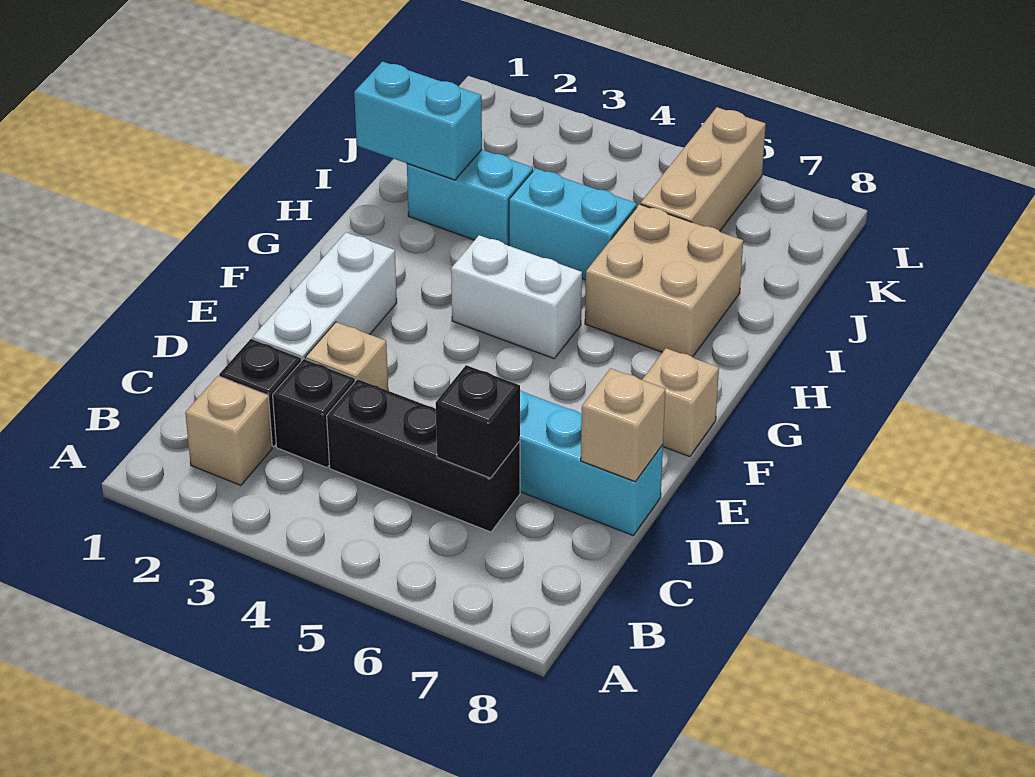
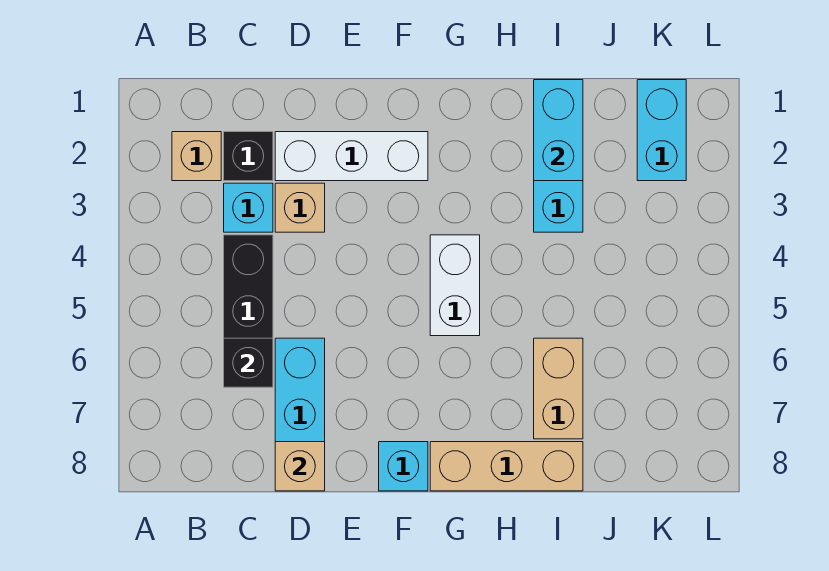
black 1x1 brick [273,359,355,468] -> cyan 1x1 brick [224,183,273,232]
tan 1x1 brick [642,348,719,457] -> cyan 1x1 brick [379,442,428,491]
tan 2x2 brick [585,204,743,357] -> tan 1x2 brick [534,338,583,439]
cyan 1x2 brick [509,168,637,280] -> cyan 1x2 brick moved to [637,80,686,181]
tan 1x3 brick [641,107,766,231] -> tan 1x3 brick moved to [430,442,583,491]

